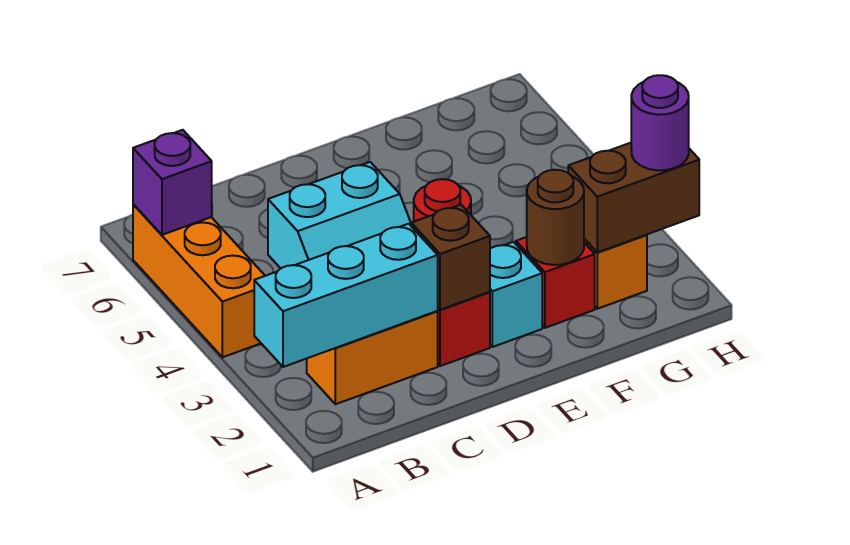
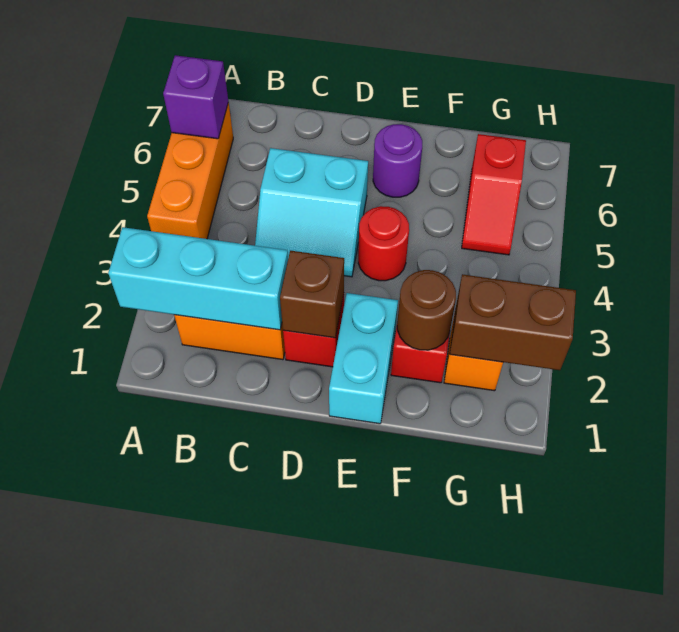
cyan 1x1 brick [490,242,542,347] -> cyan 1x2 brick [329,293,398,424]
none -> red 1x2 slope [462,134,526,255]
purple 1x1 round brick [631,75,689,170] -> purple 1x1 round brick moved to [373,124,422,197]

